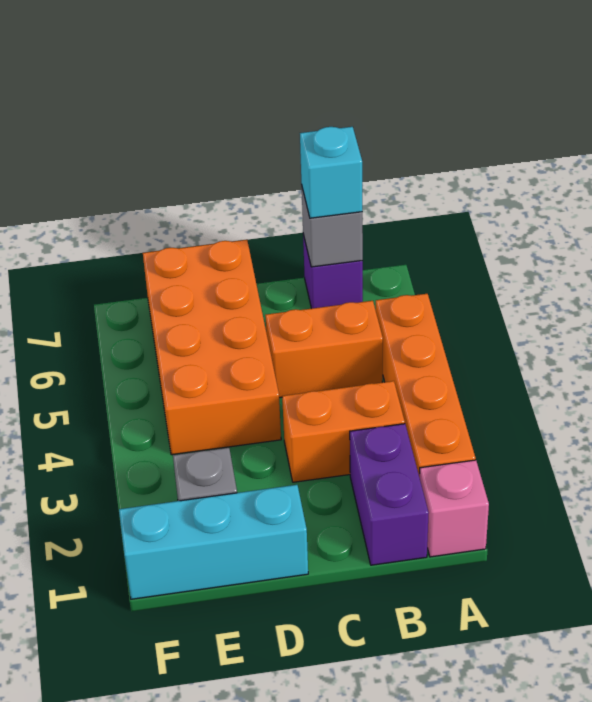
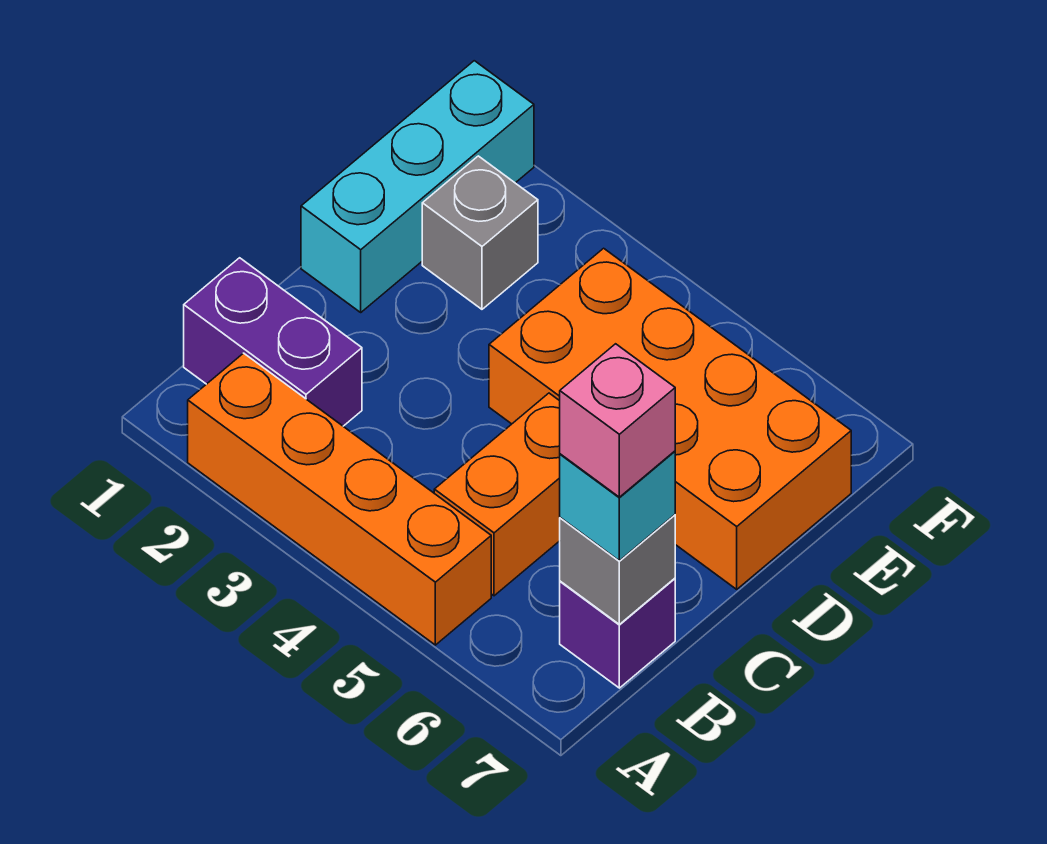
pink 1x1 brick [420,460,489,557] -> pink 1x1 brick moved to [560,344,675,497]
orange 1x2 brick [282,381,405,482] -> none

